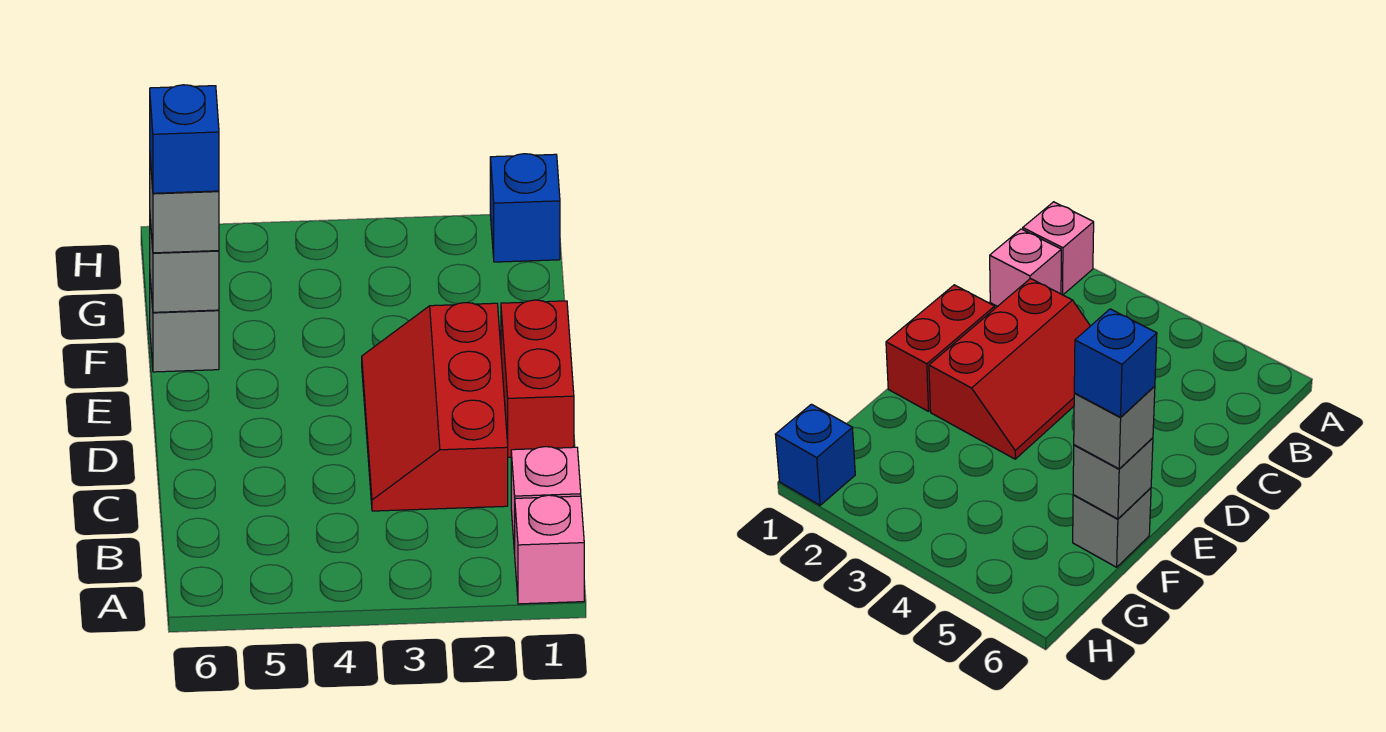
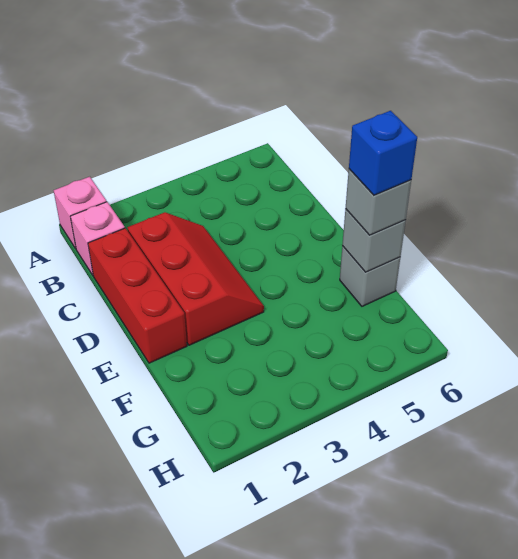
red 1x2 brick [501,300,574,457] -> red 1x3 brick [88,228,187,363]
blue 1x1 brick [490,154,560,262] -> none

